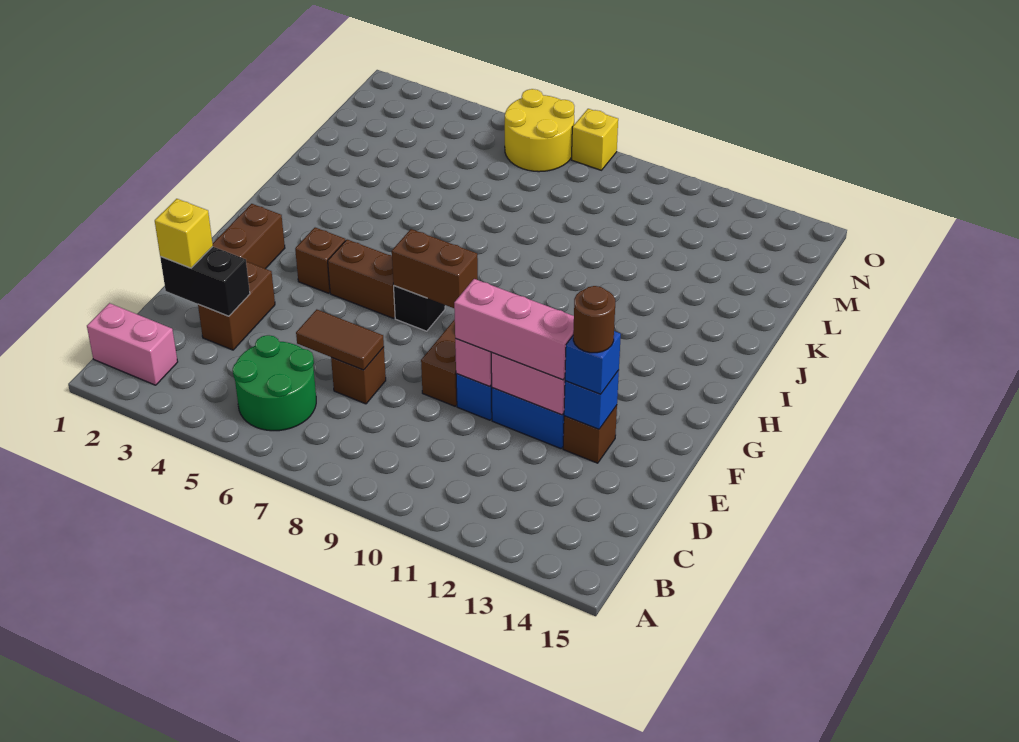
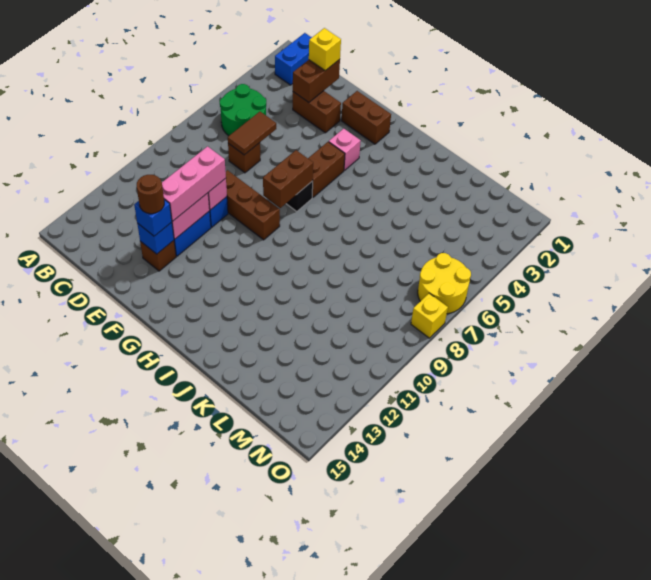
pink 1x2 brick [87,303,178,385] -> blue 1x2 brick [275,33,312,85]
black 1x2 brick [160,247,250,316] -> brown 1x2 brick [293,59,340,102]
brown 1x1 brick [295,228,346,293] -> pink 1x1 brick [329,129,361,170]

